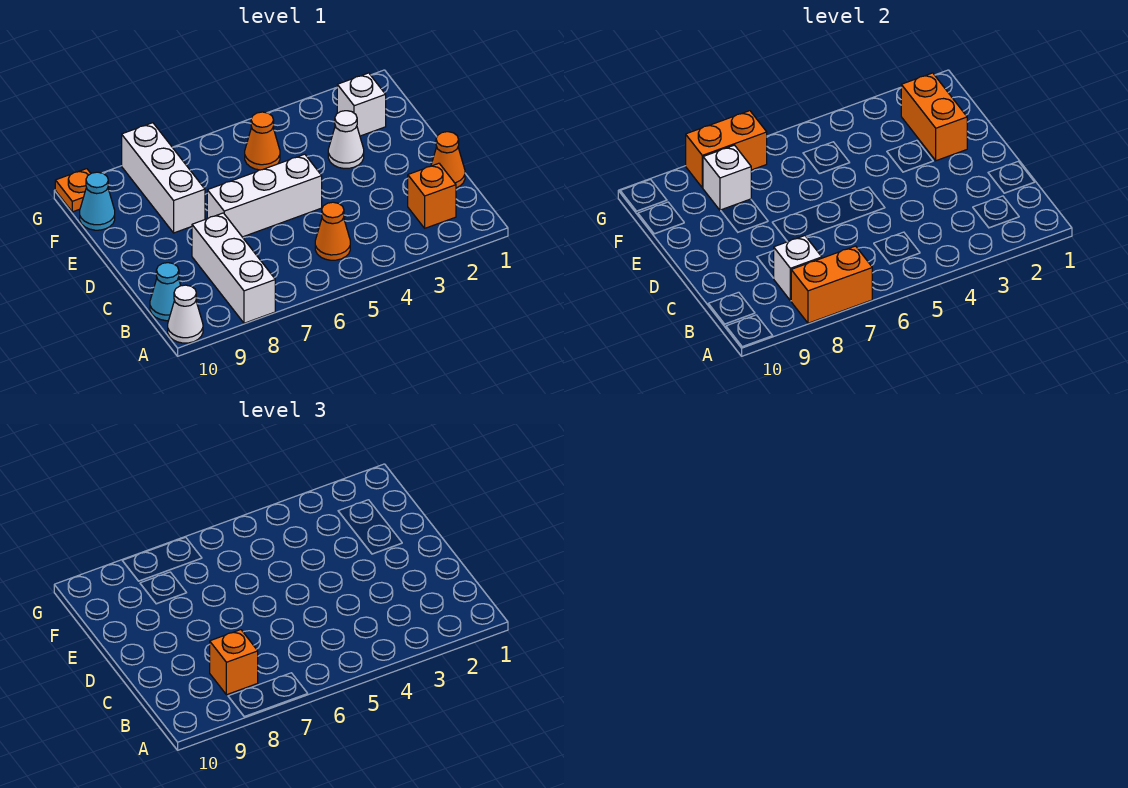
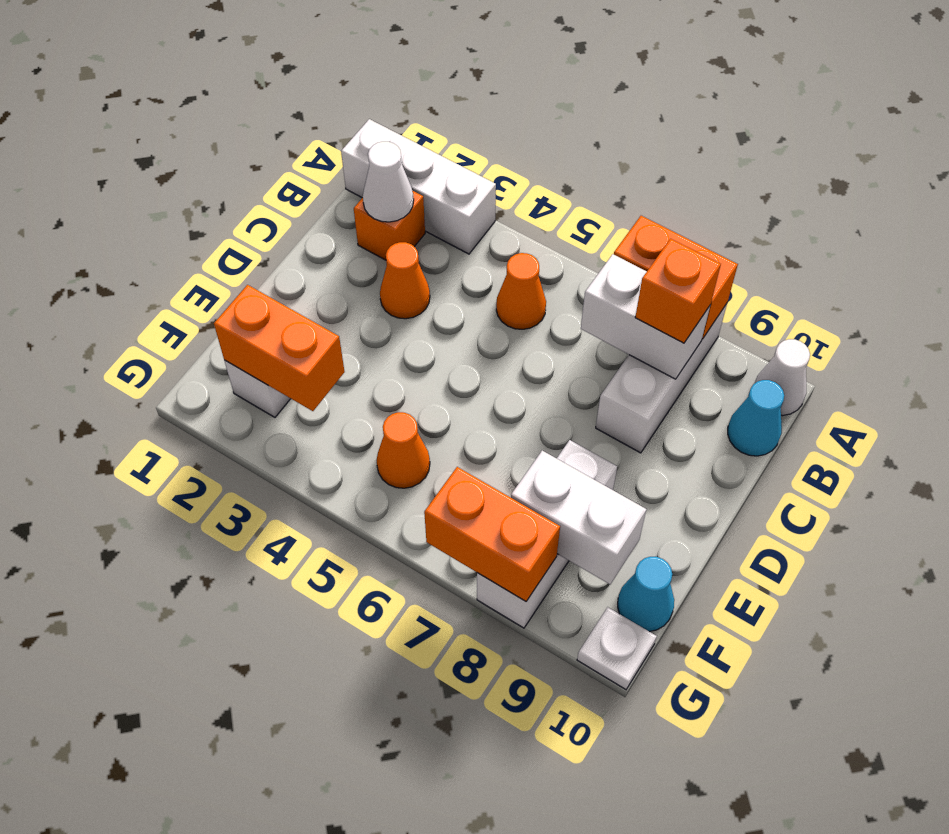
white 1x1 brick [774,236,822,301] -> white 1x2 brick [581,254,710,379]
orange 1x1 cone [431,132,465,188] -> orange 1x1 cone moved to [380,242,430,319]
white 1x3 brick [207,154,322,237] -> white 1x3 brick moved to [341,119,496,254]
orange 1x2 brick [901,73,967,161] -> orange 1x2 brick turned to [214,285,345,411]
white 1x1 cone [328,111,364,168] -> white 1x1 cone moved to [363,142,414,222]
white 1x1 brick [703,145,751,210] -> white 1x2 brick [511,451,646,584]
orange 1x1 plate [55,169,91,212] -> white 1x1 plate [577,607,657,689]

